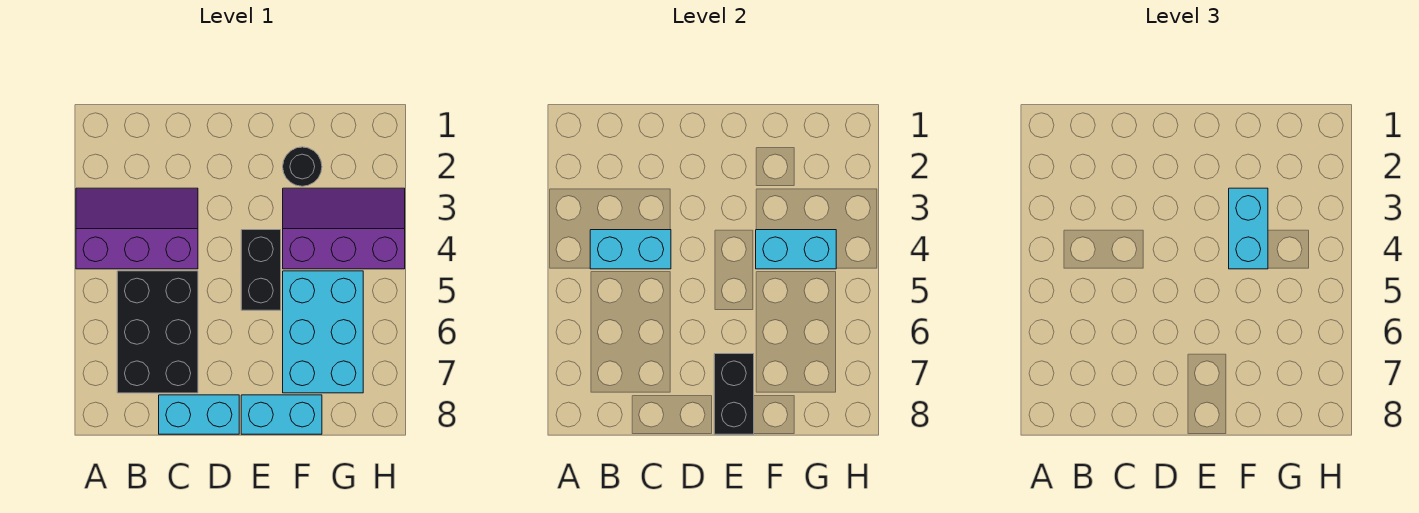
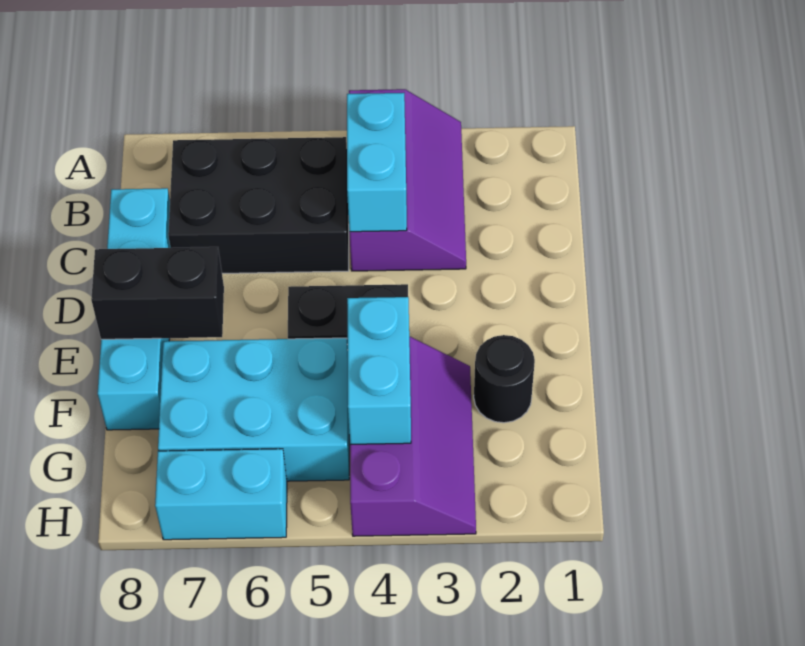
cyan 1x2 brick [1229,188,1268,269] -> cyan 1x2 brick moved to [155,449,287,540]

